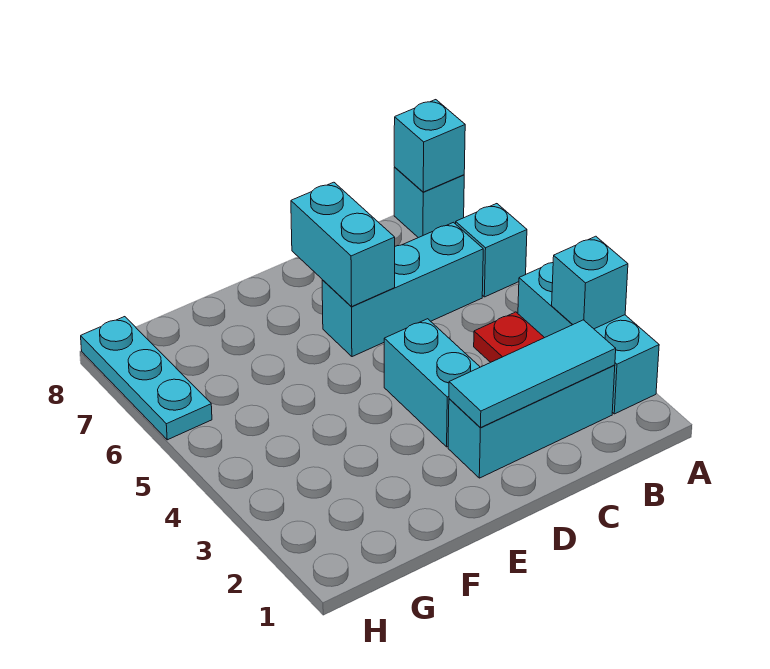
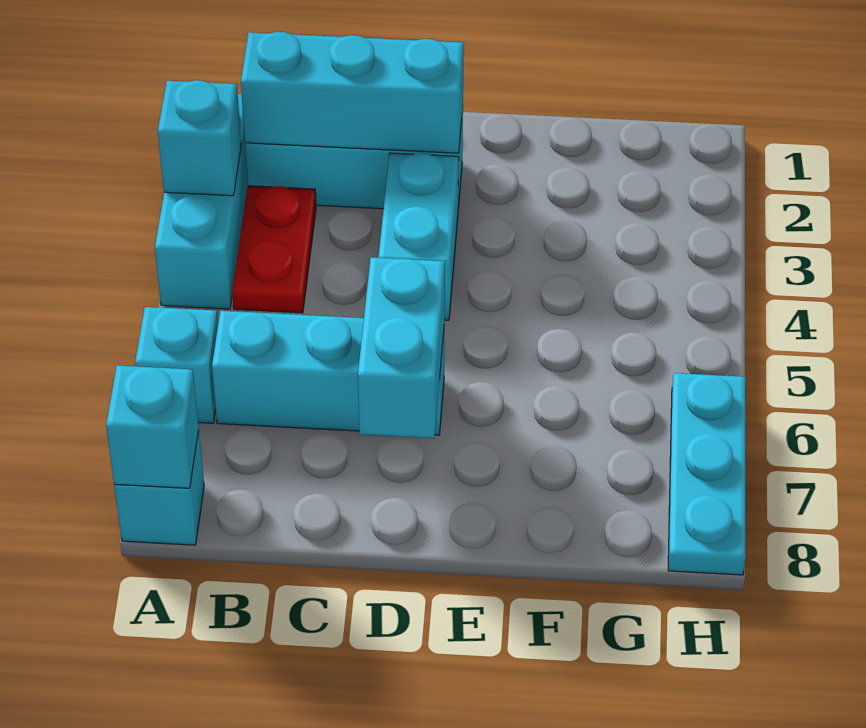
cyan 1x3 tile [449,320,616,427] -> cyan 1x3 brick [241,32,464,153]

